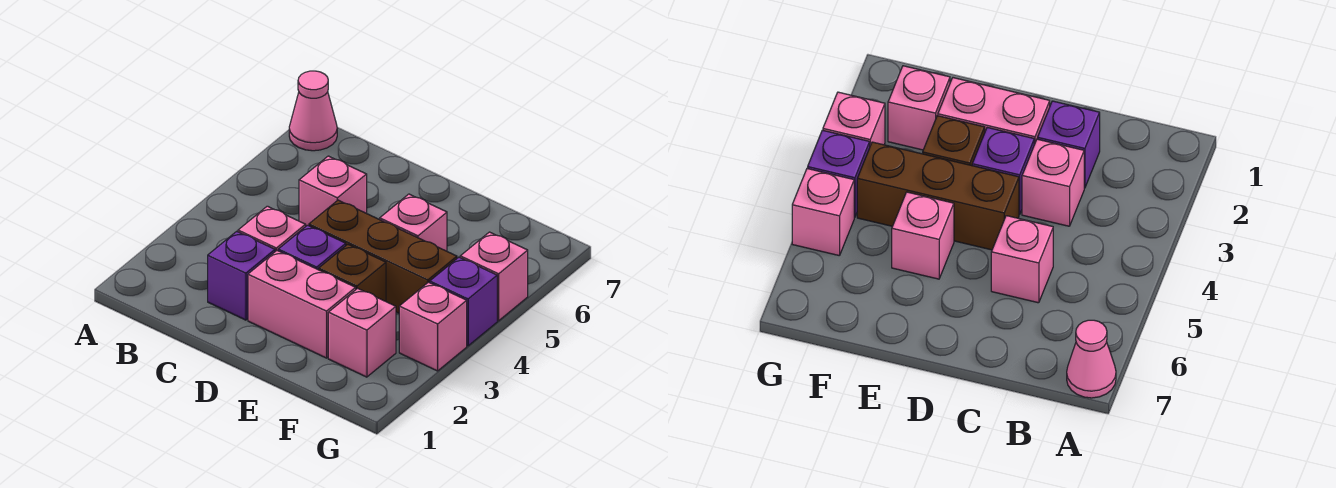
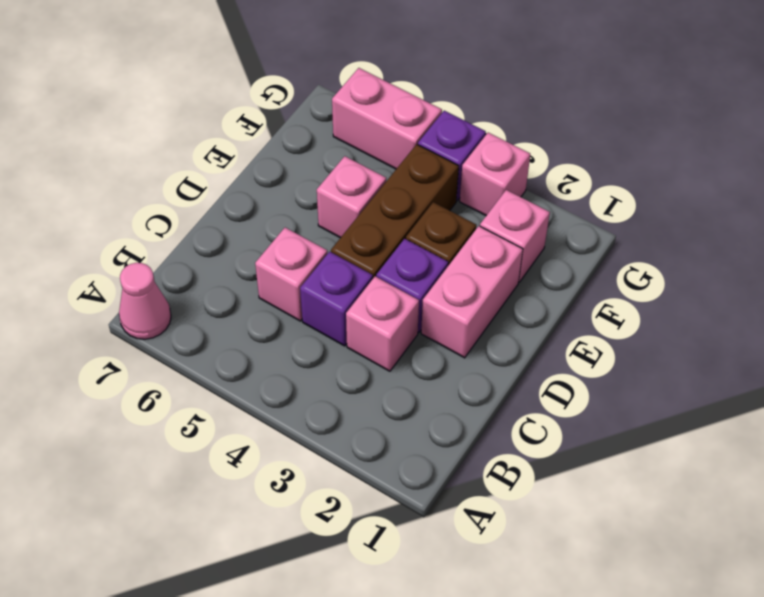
purple 1x1 brick [208,231,275,320] -> purple 1x1 brick moved to [300,252,373,346]
pink 1x1 brick [460,232,528,321] -> pink 1x2 brick [332,68,442,169]

